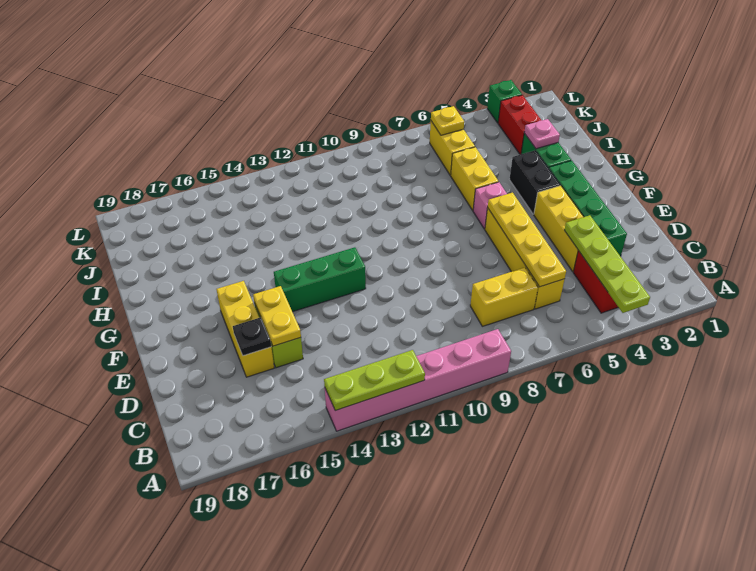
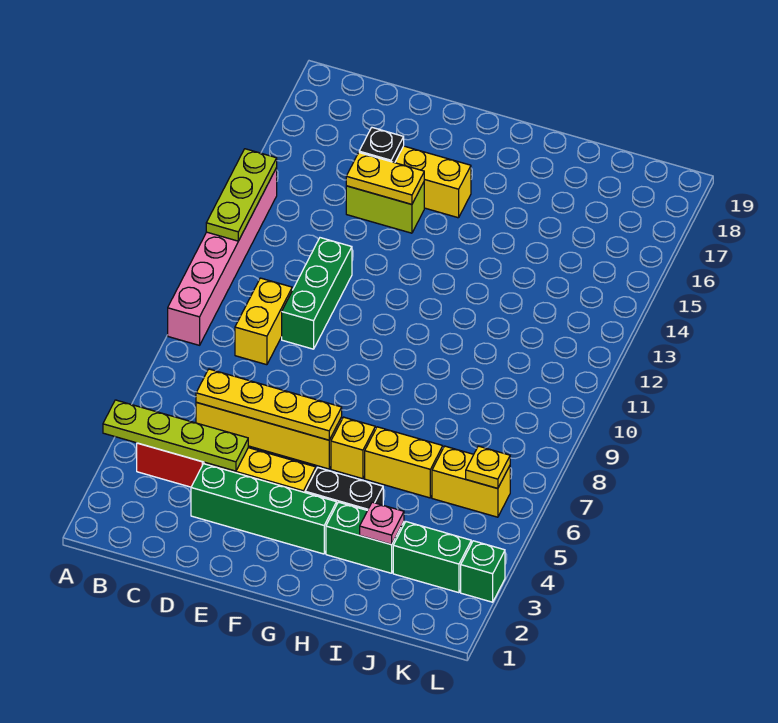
yellow 1x2 brick [470,268,538,326] -> yellow 1x2 brick moved to [235,278,292,365]
green 1x3 brick [274,247,366,312] -> green 1x3 brick moved to [282,238,352,349]
pink 1x1 brick [473,182,507,229] -> yellow 1x1 brick [331,417,375,479]
red 1x2 brick [498,95,541,154] -> green 1x2 brick [393,522,471,593]

